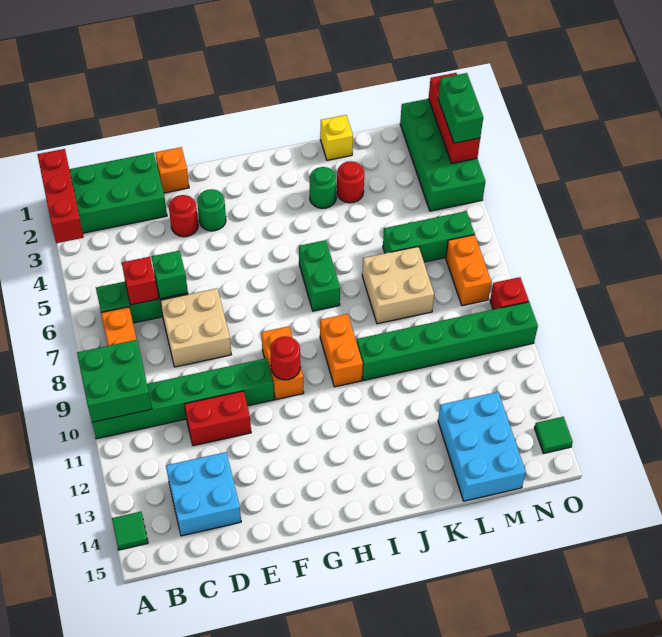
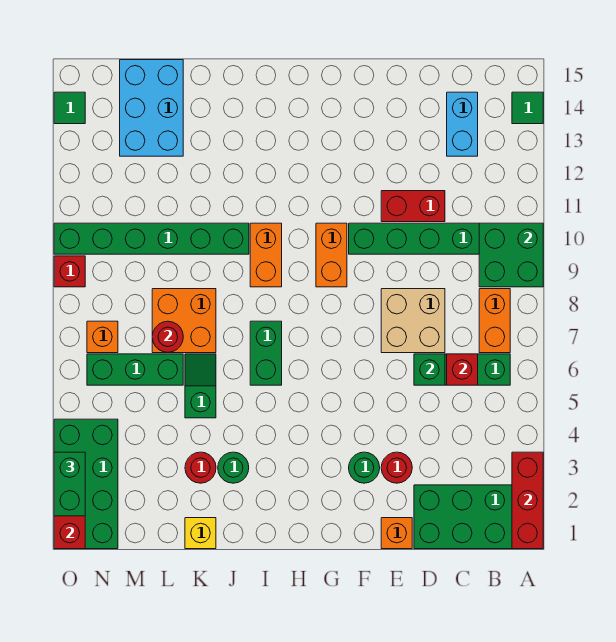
cyan 2x2 brick [166,452,241,536] -> cyan 1x2 brick [447,92,478,156]
red 1x1 round brick [270,336,300,380] -> red 1x1 round brick moved to [152,321,183,352]
none -> green 1x2 slope [185,354,216,418]
tan 2x2 brick [362,247,434,324] -> orange 2x2 brick [152,289,216,353]
orange 1x2 brick [446,235,491,306] -> orange 1x1 brick [87,321,118,353]

